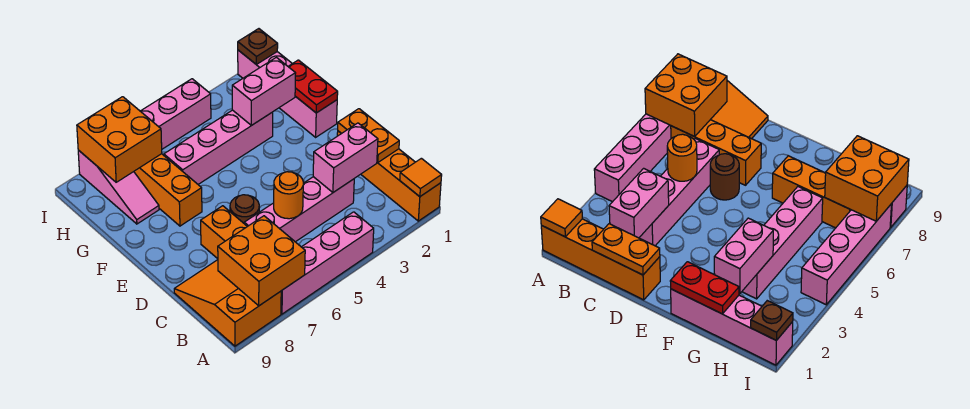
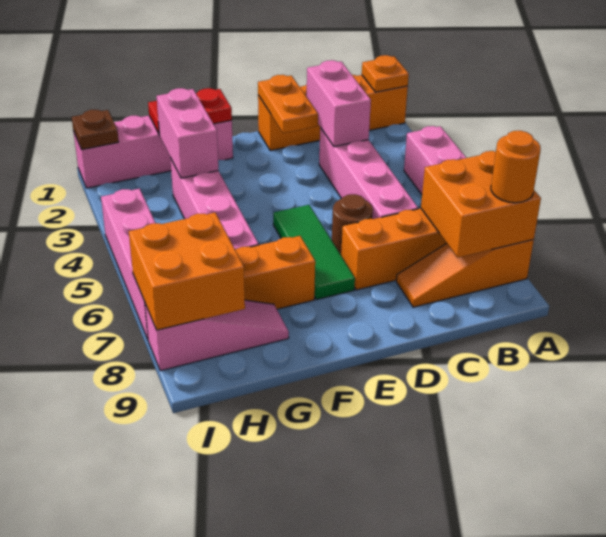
orange 1x1 tile [400,158,442,197] -> orange 1x1 plate [362,55,409,92]
orange 2x3 slope [174,260,281,346] -> orange 1x3 slope [396,239,534,307]
orange 1x2 plate [338,109,399,163] -> orange 1x2 plate turned to [258,75,318,133]
orange 1x1 round brick [274,172,303,219] -> orange 1x1 round brick moved to [491,131,541,203]
none -> green 1x3 tile [273,205,355,300]

